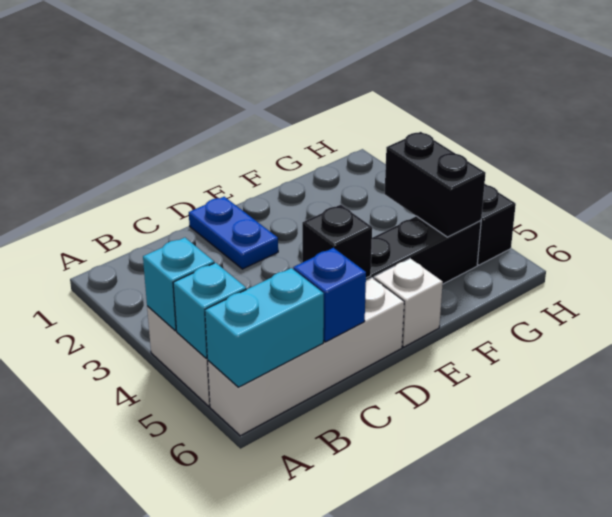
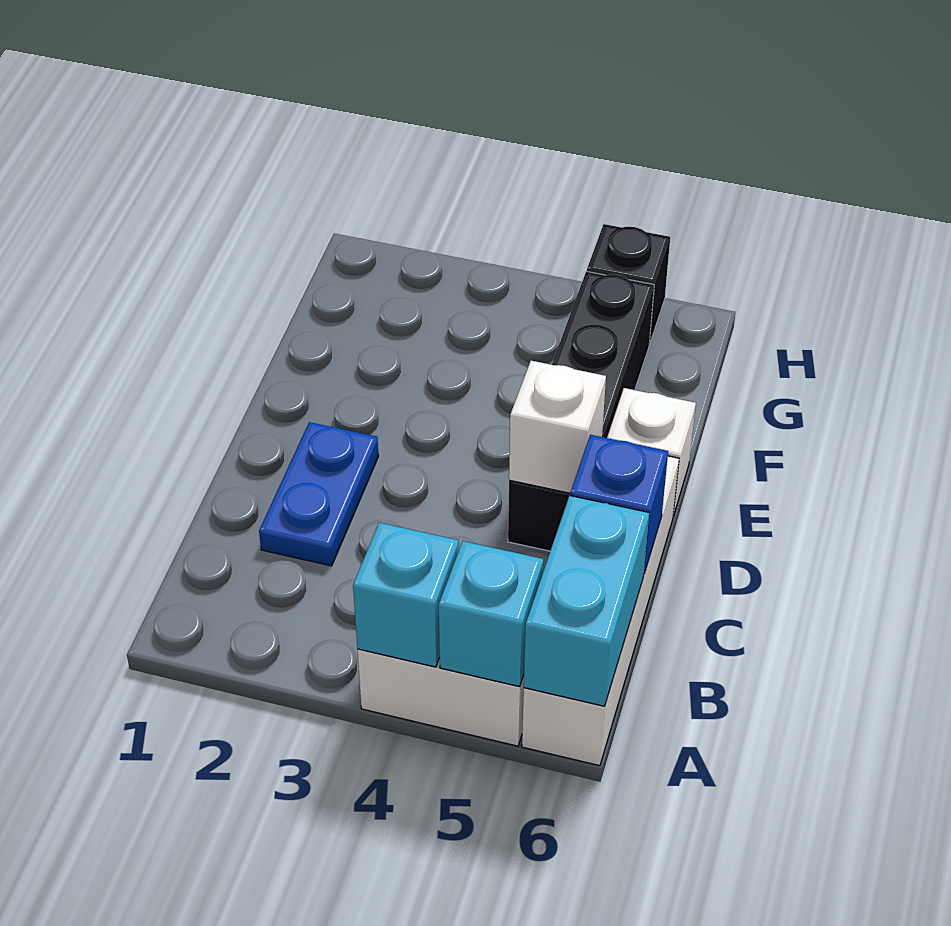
blue 1x2 plate [189,197,278,269] -> blue 1x2 plate turned to [259,422,379,566]
black 1x1 brick [302,205,372,278] -> white 1x1 brick [509,361,606,493]
black 1x2 brick [385,132,486,237] -> none

